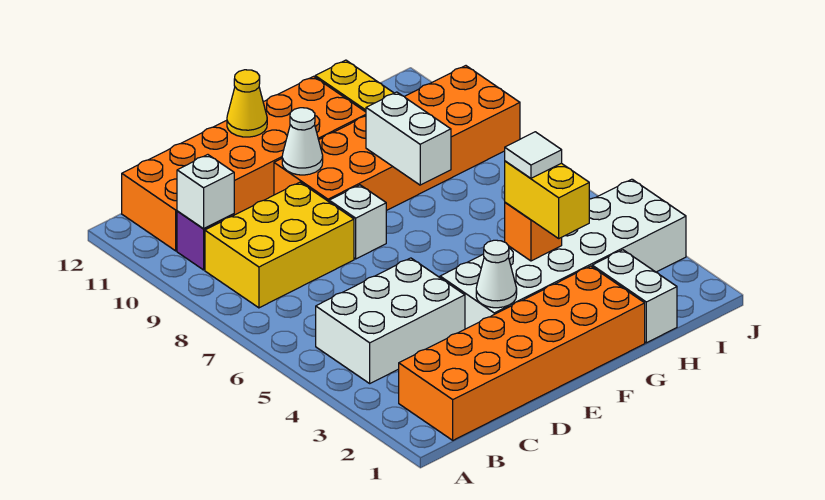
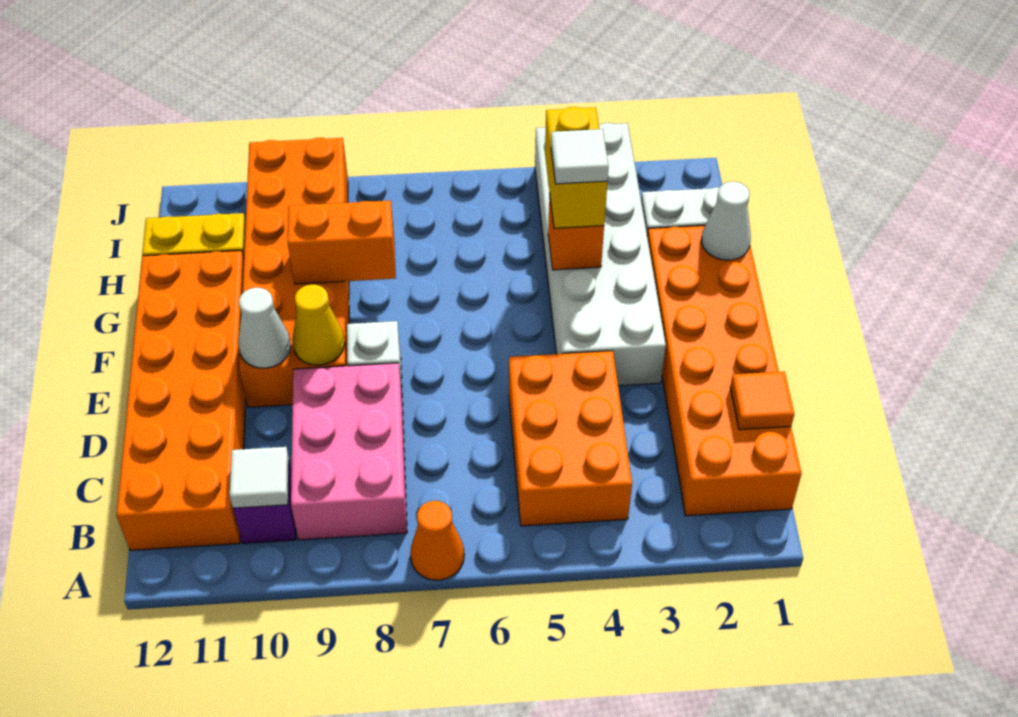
none -> orange 1x1 cone [410,501,464,580]
white 2x3 brick [316,258,465,383] -> orange 2x3 brick [509,351,632,526]
yellow 2x3 brick [205,182,354,308] -> pink 2x3 brick [291,363,407,540]
white 1x1 brick [177,155,234,229] -> white 1x1 tile [230,447,289,508]
none -> orange 1x1 tile [730,371,794,430]
white 1x1 cone [476,240,517,308] -> white 1x1 cone moved to [702,182,751,260]
yellow 1x1 cone [227,70,267,137] -> yellow 1x1 cone moved to [292,285,345,365]
yellow 1x2 brick [505,161,589,238] -> yellow 1x2 brick turned to [545,107,607,228]
white 1x2 brick [366,92,451,185] -> orange 1x2 brick [288,201,396,284]

